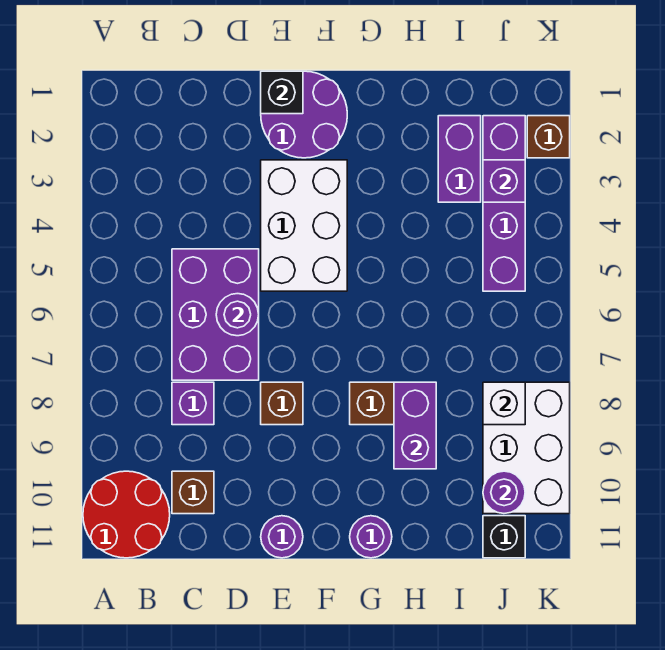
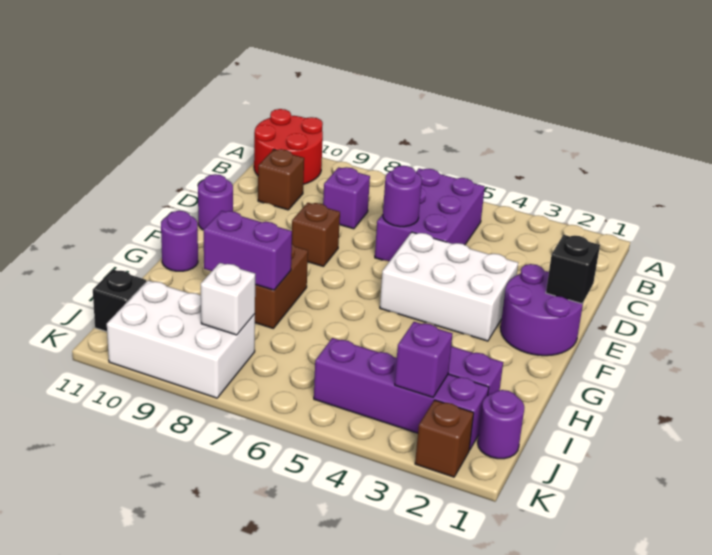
purple 2x3 brick [172,249,259,380] -> purple 2x3 brick turned to [375,169,485,261]
purple 1x1 round brick [483,471,525,514] -> purple 1x1 round brick moved to [478,390,524,459]

